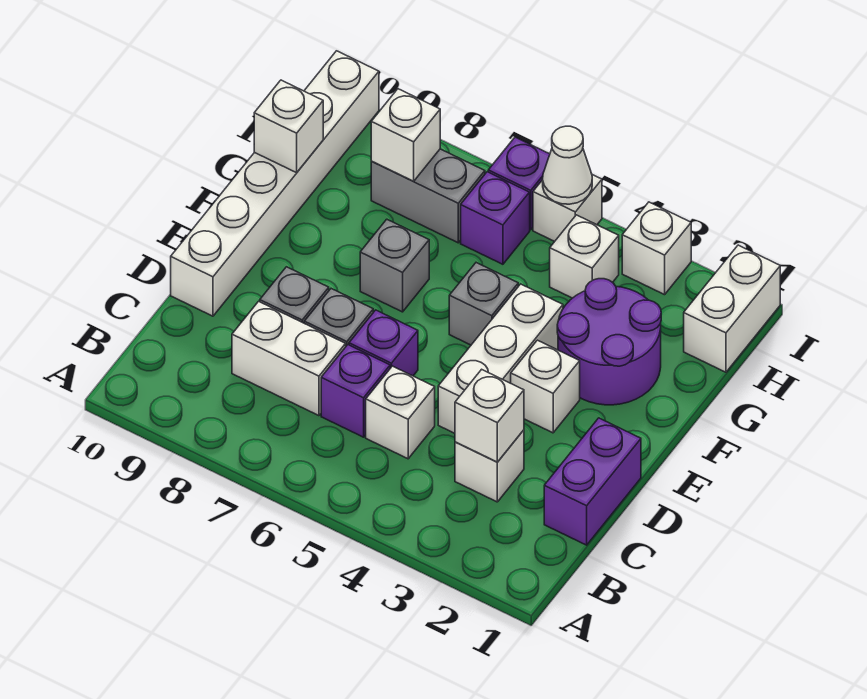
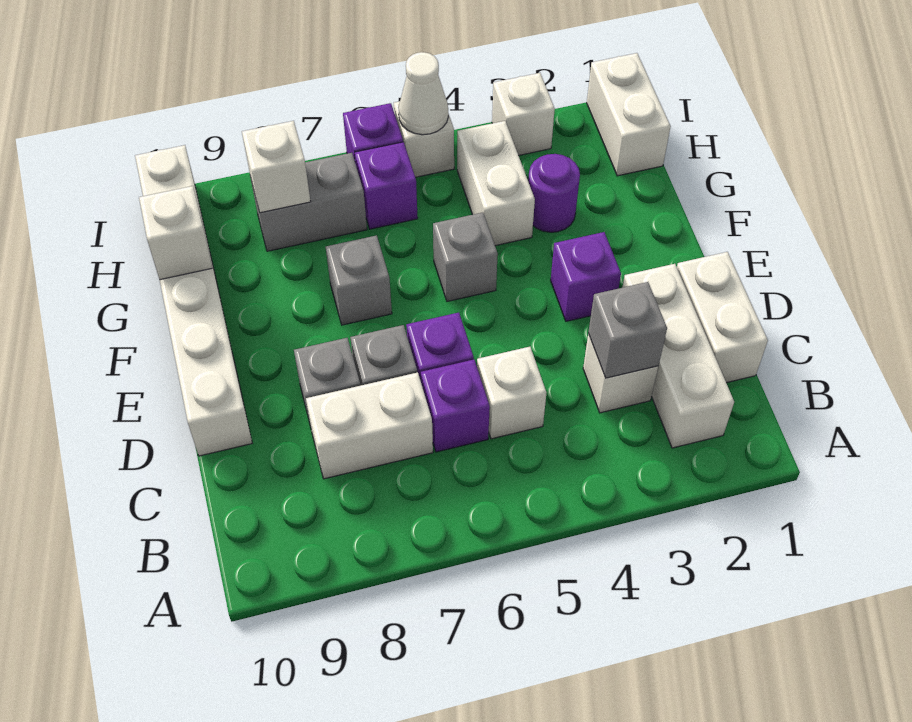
purple 1x2 brick [544,418,641,545] -> white 1x2 brick [677,252,768,383]
white 1x1 brick [455,369,524,462] -> grey 1x1 brick [588,282,667,378]
white 1x3 brick [438,284,563,433] -> white 1x3 brick moved to [622,264,734,448]
white 1x1 brick [511,340,580,433] -> purple 1x1 brick [551,232,621,321]
purple 2x2 round brick [557,279,661,405] -> purple 1x1 round brick [528,154,580,232]
white 1x1 brick [550,215,619,298] -> white 1x2 brick [457,121,535,246]

